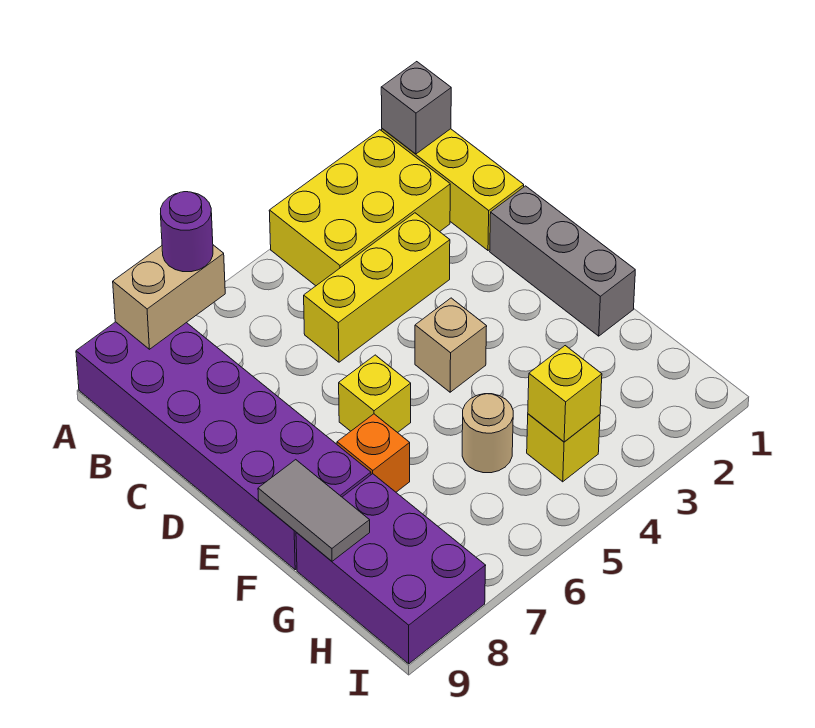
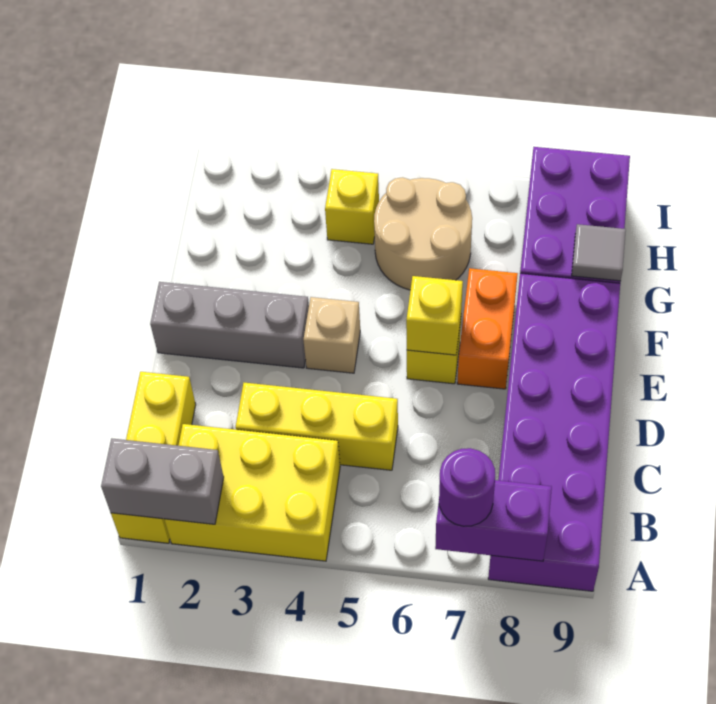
grey 1x1 brick [381,62,451,154] -> grey 1x2 brick [101,438,224,524]
tan 1x2 brick [113,245,225,349] -> purple 1x2 brick [435,480,552,561]
grey 1x3 brick [490,186,635,336] -> grey 1x3 brick turned to [150,282,309,368]
orange 1x1 brick [337,414,410,492] -> orange 1x2 brick [457,268,518,389]
grey 1x2 tile [258,460,370,561] -> grey 1x1 tile [572,224,626,281]
tan 1x1 round brick [462,394,513,473] -> tan 2x2 round brick [374,177,472,290]
yellow 1x1 brick [528,346,602,442] -> yellow 1x1 brick moved to [406,276,463,355]

